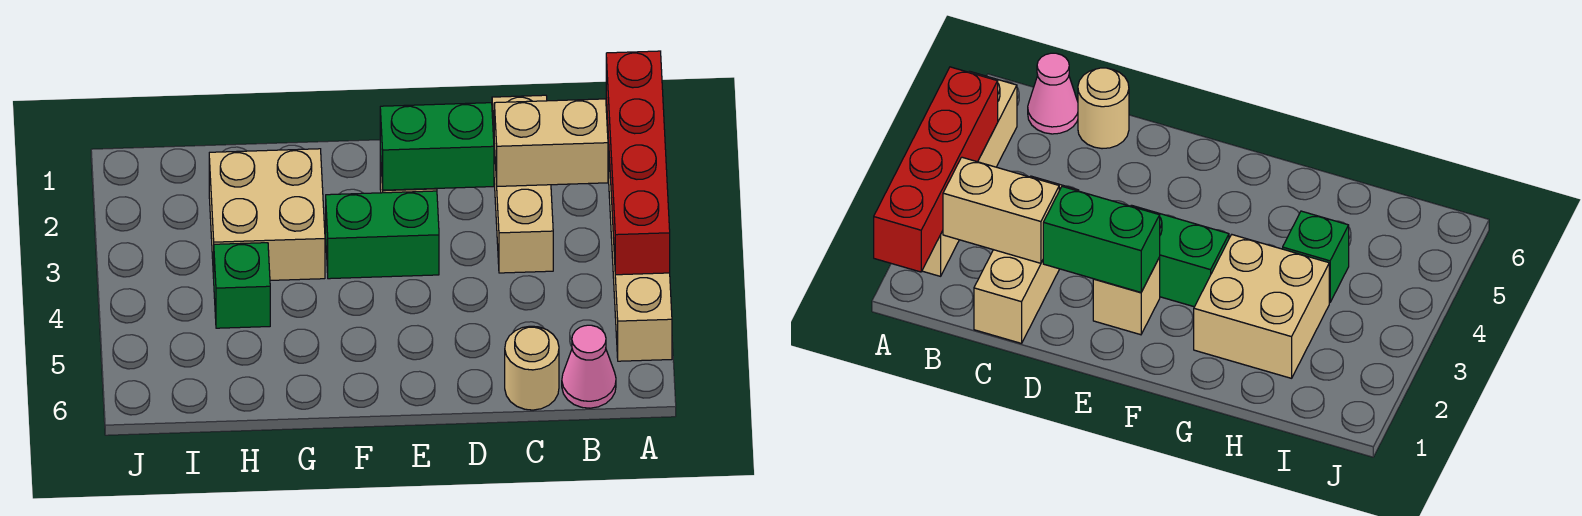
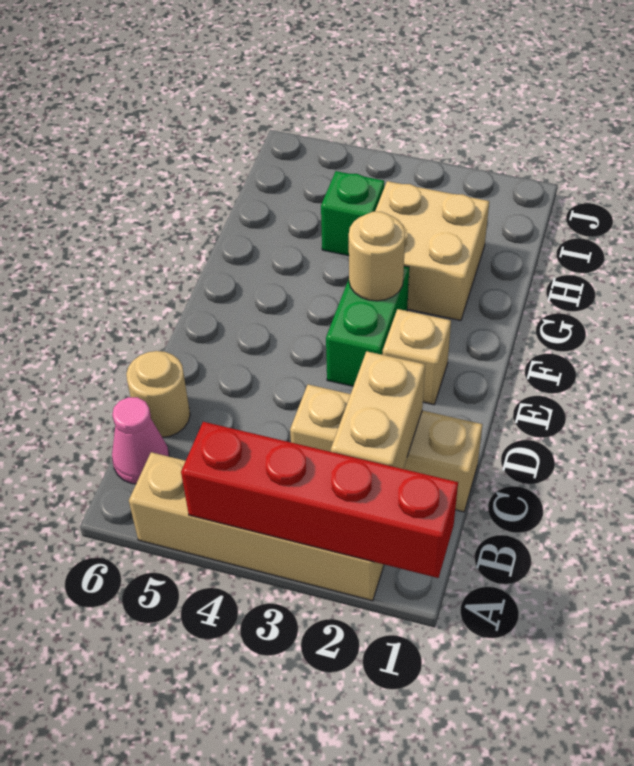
green 1x2 brick [380,103,494,190] -> none
none -> tan 1x1 round brick [349,212,405,301]

